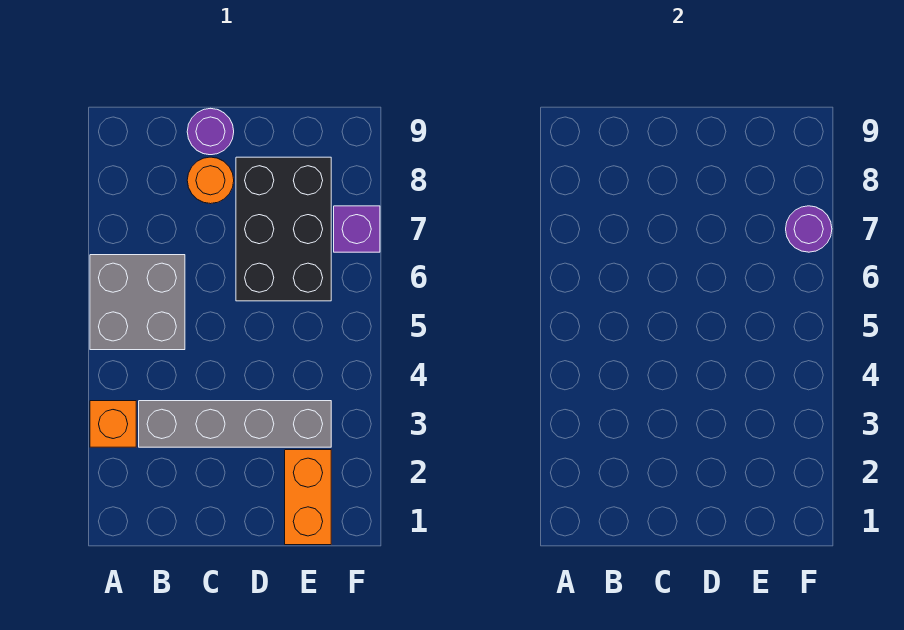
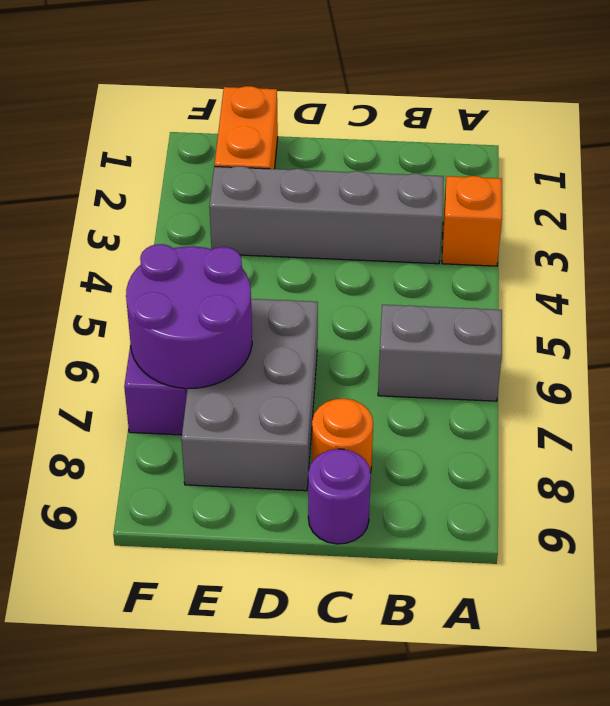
grey 2x2 brick [90,255,185,350] -> grey 1x2 brick [378,305,502,401]
black 2x3 brick [236,157,331,301] -> grey 2x3 brick [181,299,318,491]
purple 1x1 round brick [786,206,832,252] -> purple 2x2 round brick [126,244,252,388]

